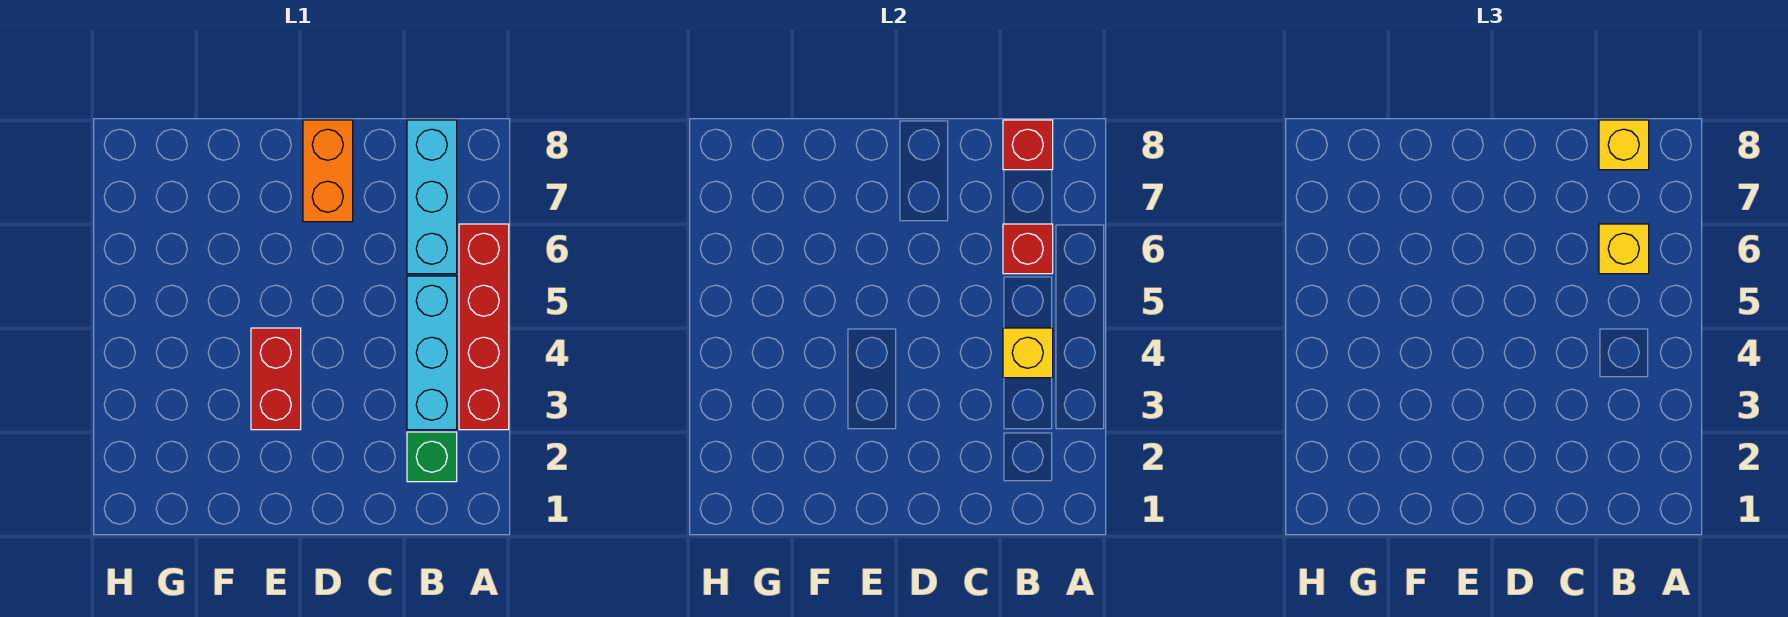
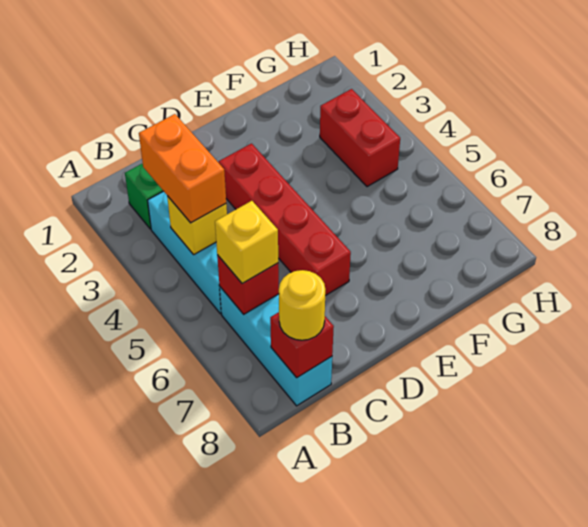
red 1x4 brick [459,224,509,430] -> red 1x4 brick moved to [219,144,351,296]
yellow 1x1 brick [1599,120,1649,170] -> yellow 1x1 round brick [279,270,325,340]
orange 1x2 brick [303,120,353,222] -> orange 1x2 brick moved to [139,114,226,223]
red 1x2 brick [251,328,301,430] -> red 1x2 brick moved to [320,89,400,187]

